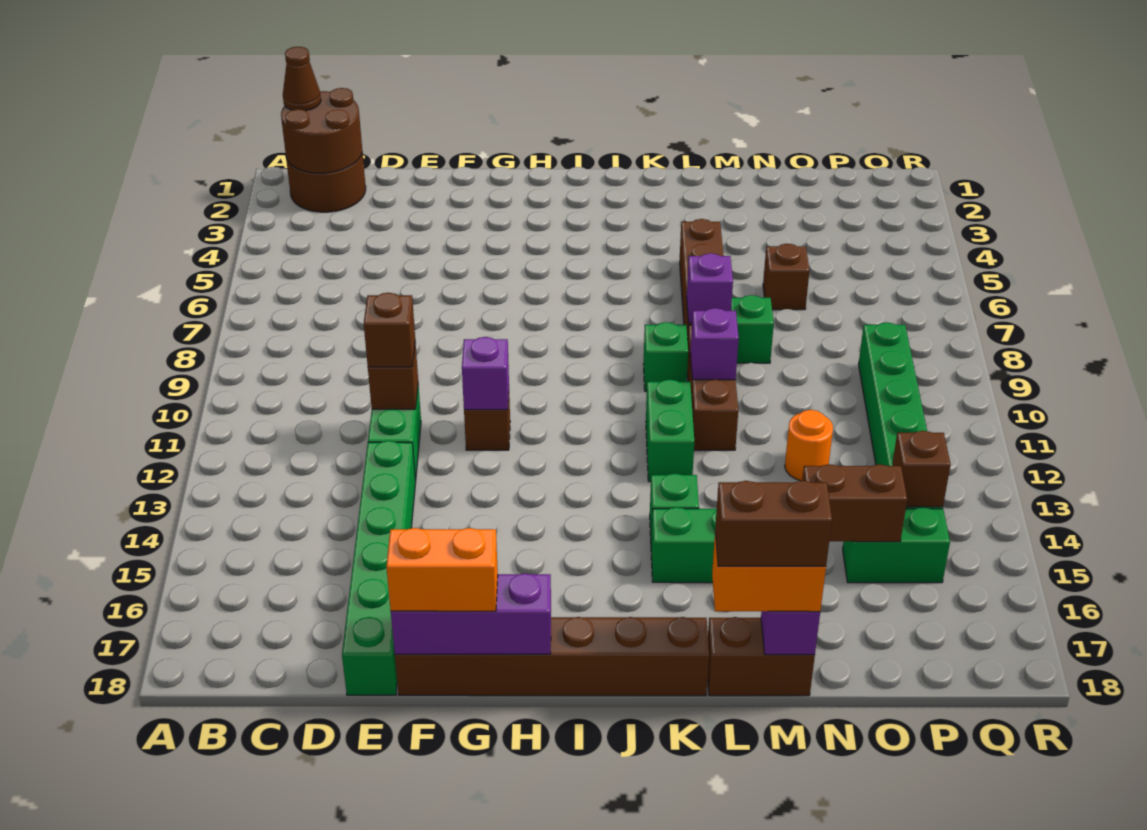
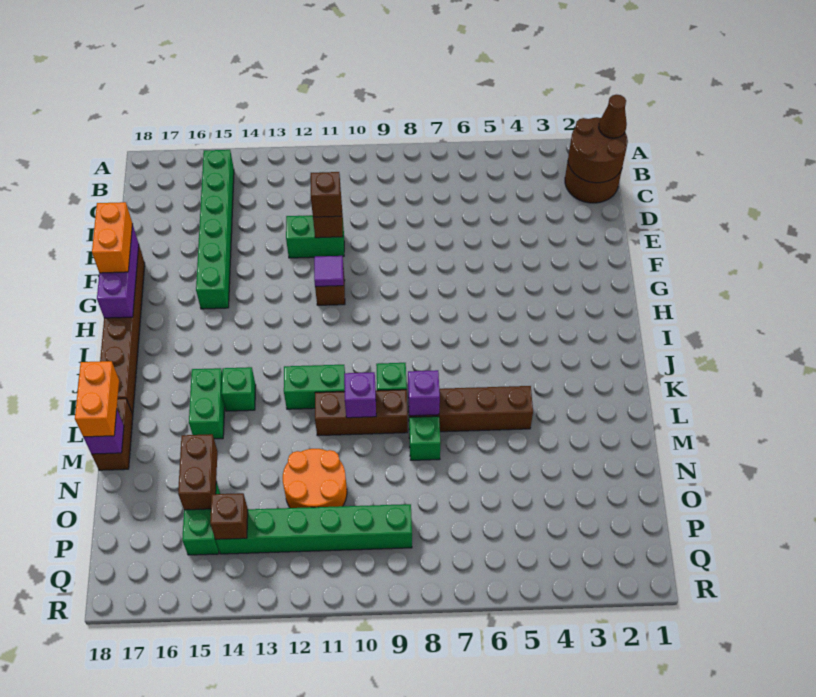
green 1x6 brick [342,441,416,695] -> green 1x6 brick turned to [196,150,234,309]
purple 1x1 brick [462,337,509,410] -> purple 1x1 tile [314,256,343,286]
brown 1x2 brick [715,481,832,566] -> none
brown 1x1 brick [763,244,809,310] -> none
orange 1x1 round brick [785,410,833,481] -> orange 2x2 round brick [283,449,347,508]

